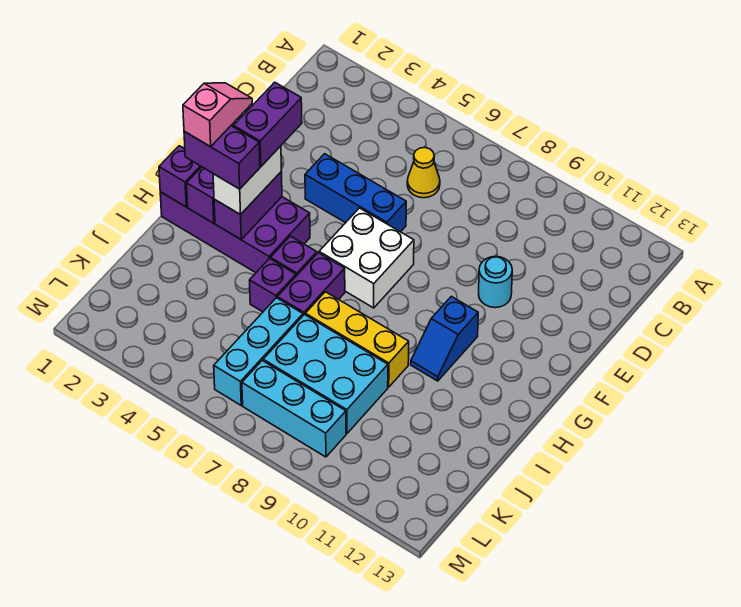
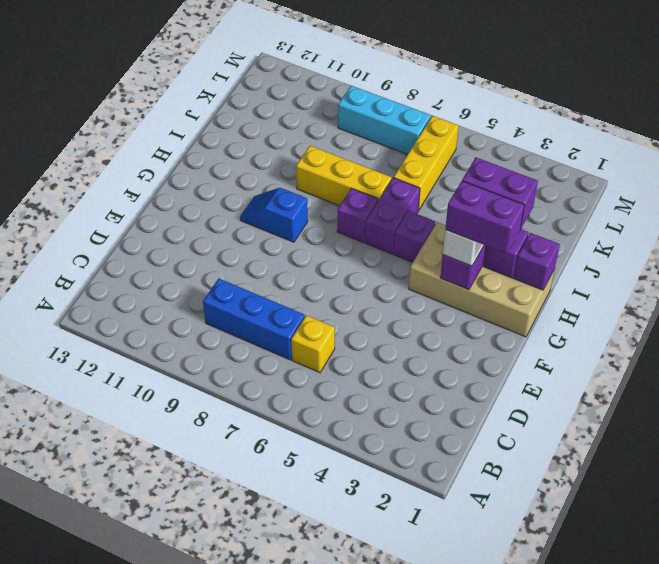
yellow 1x1 cone [407,148,440,198] -> yellow 1x1 brick [291,315,335,373]
blue 1x3 brick [305,154,406,232] -> blue 1x3 brick moved to [203,279,305,360]
cyan 1x1 round brick [479,256,512,308] -> none
purple 1x2 brick [233,82,302,166] -> purple 1x2 brick turned to [445,181,524,254]
white 2x2 brick [319,208,414,308] -> none
purple 2x4 brick [160,192,310,273] -> tan 2x4 brick [409,222,555,337]
pink 1x2 slope [183,83,252,147] -> none
blue 1x2 slope [411,296,478,381] -> blue 1x2 slope turned to [240,188,308,242]
purple 1x1 brick [249,258,296,312] -> purple 1x1 brick moved to [337,188,378,243]
cyan 1x3 brick [214,298,303,405] -> yellow 1x3 brick [394,116,459,210]
cyan 2x3 brick [263,315,388,433] -> none

